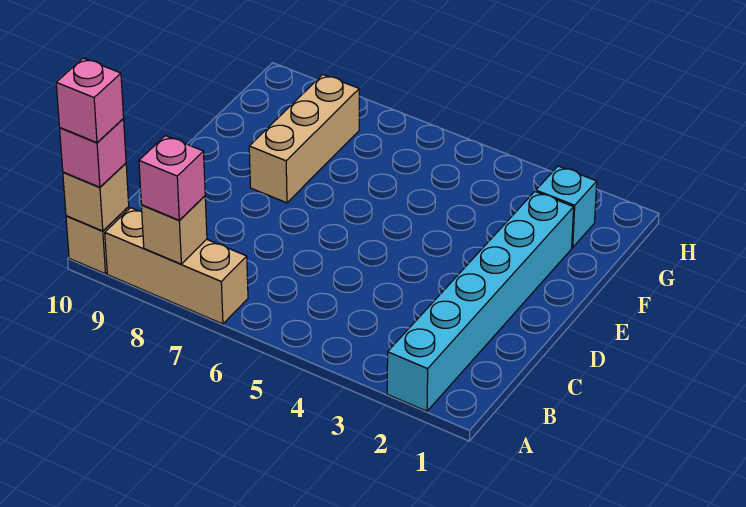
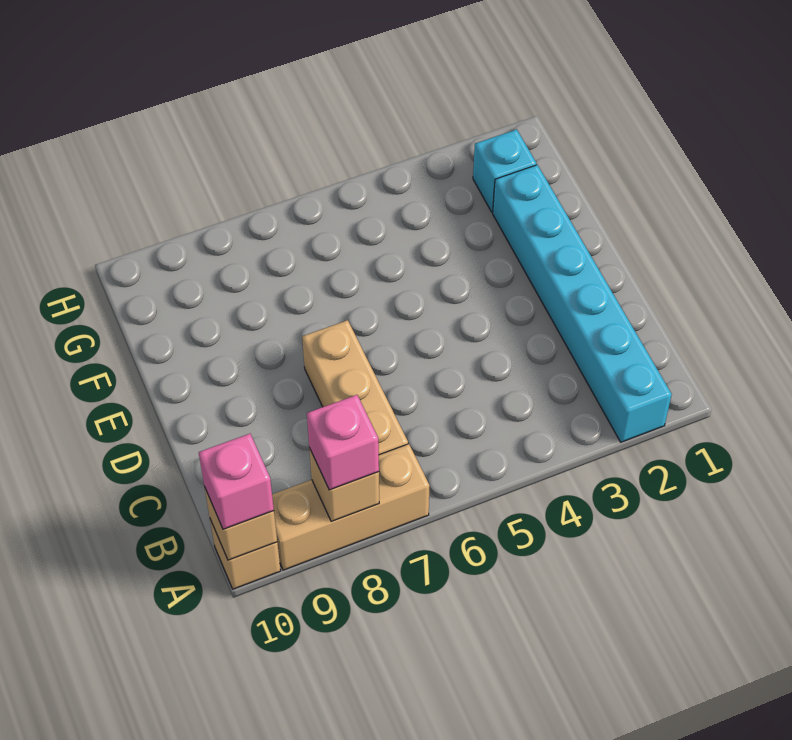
pink 1x1 brick [56,58,124,143] -> none
tan 1x3 brick [249,75,359,203] -> tan 1x3 brick moved to [302,320,408,455]

